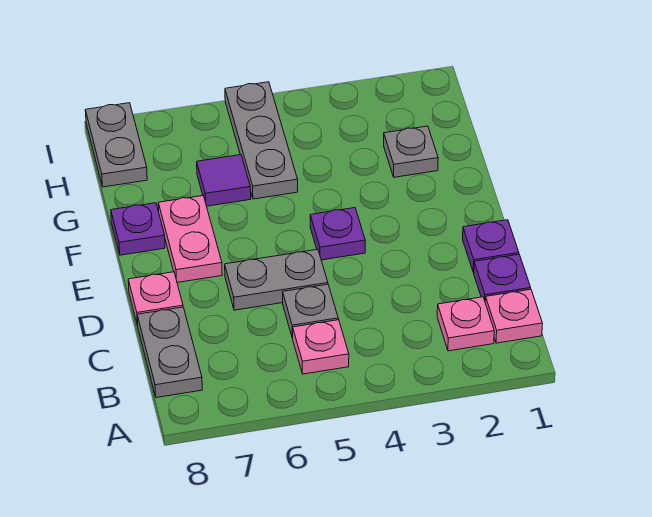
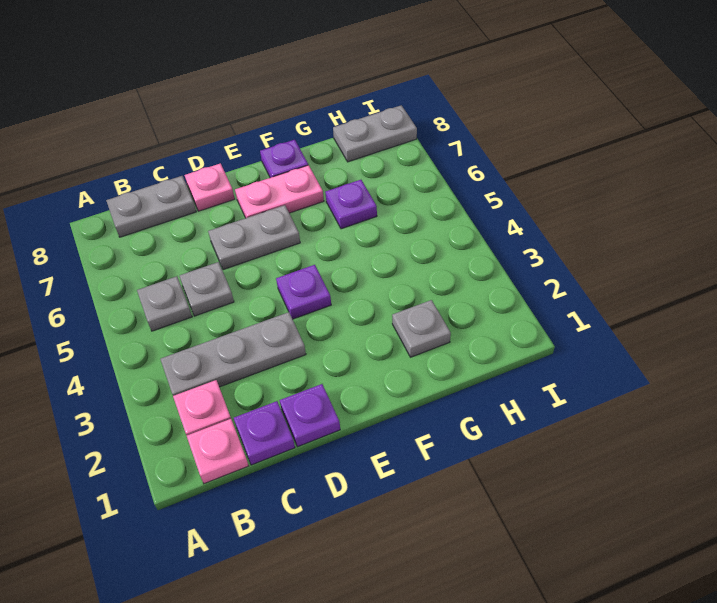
pink 1x1 plate [293,320,349,374] -> grey 1x1 plate [137,276,192,331]
grey 1x2 plate [225,249,328,310] -> grey 1x2 plate turned to [208,205,300,270]
grey 1x3 plate [225,82,298,199] -> grey 1x3 plate moved to [160,312,306,396]
purple 1x1 tile [197,155,251,206] -> purple 1x1 plate [325,180,377,229]

